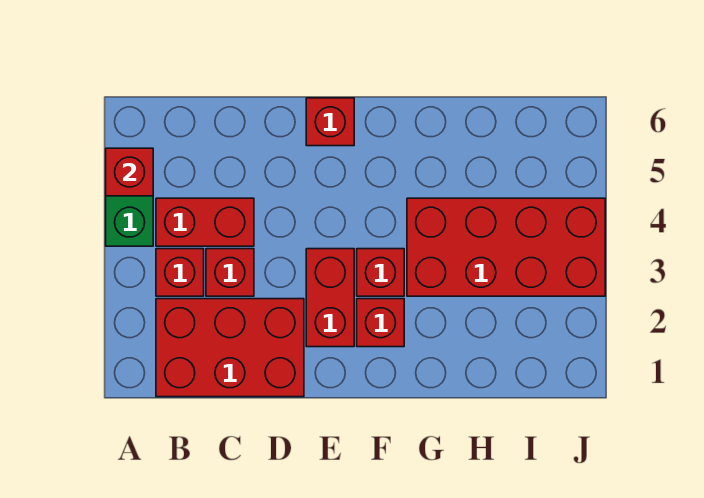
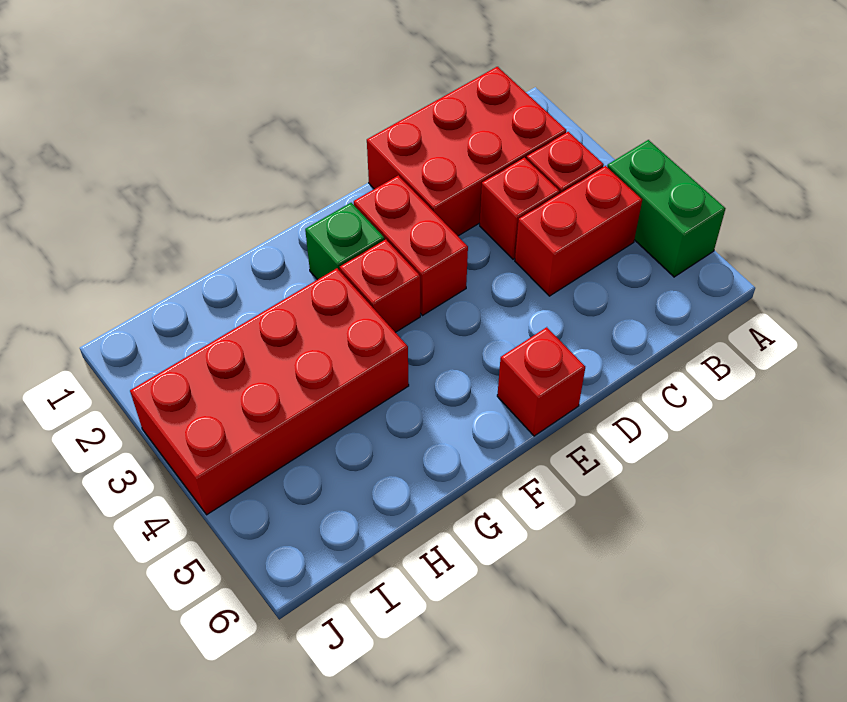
red 1x1 brick [106,148,153,196] -> none
red 1x1 brick [357,299,404,347] -> green 1x1 brick [305,203,384,280]

